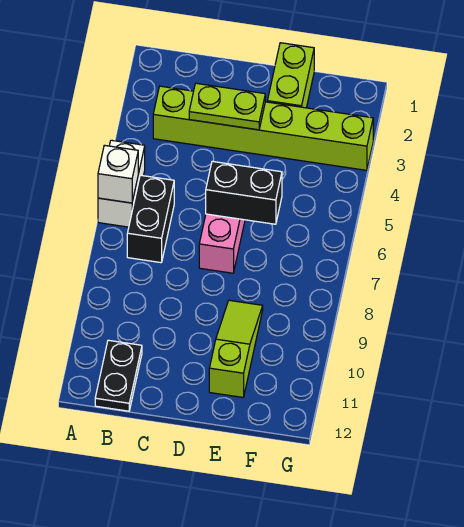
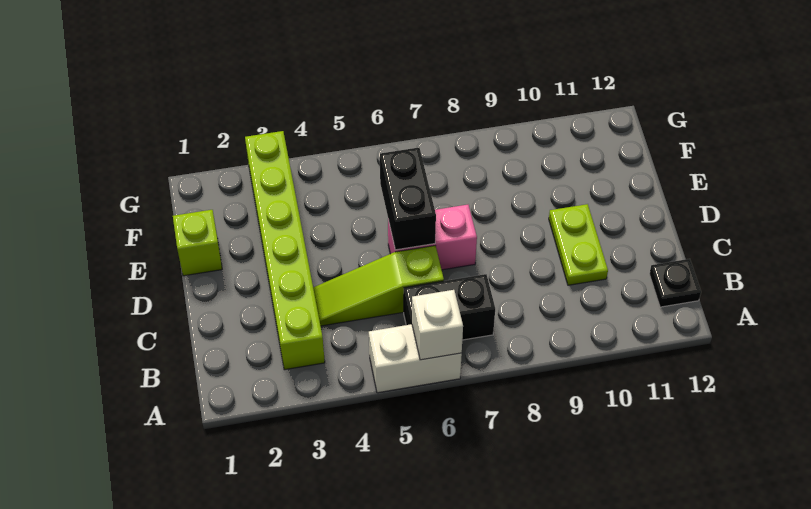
black 1x2 plate [95,340,142,411] -> black 1x1 plate [649,259,701,307]
lime 1x2 plate [189,83,265,130] -> lime 1x2 plate moved to [549,204,608,285]
lime 1x2 brick [267,43,314,108] -> lime 1x1 brick [173,210,222,276]
lime 1x3 slope [209,300,263,397] -> lime 1x3 slope moved to [313,246,444,326]

